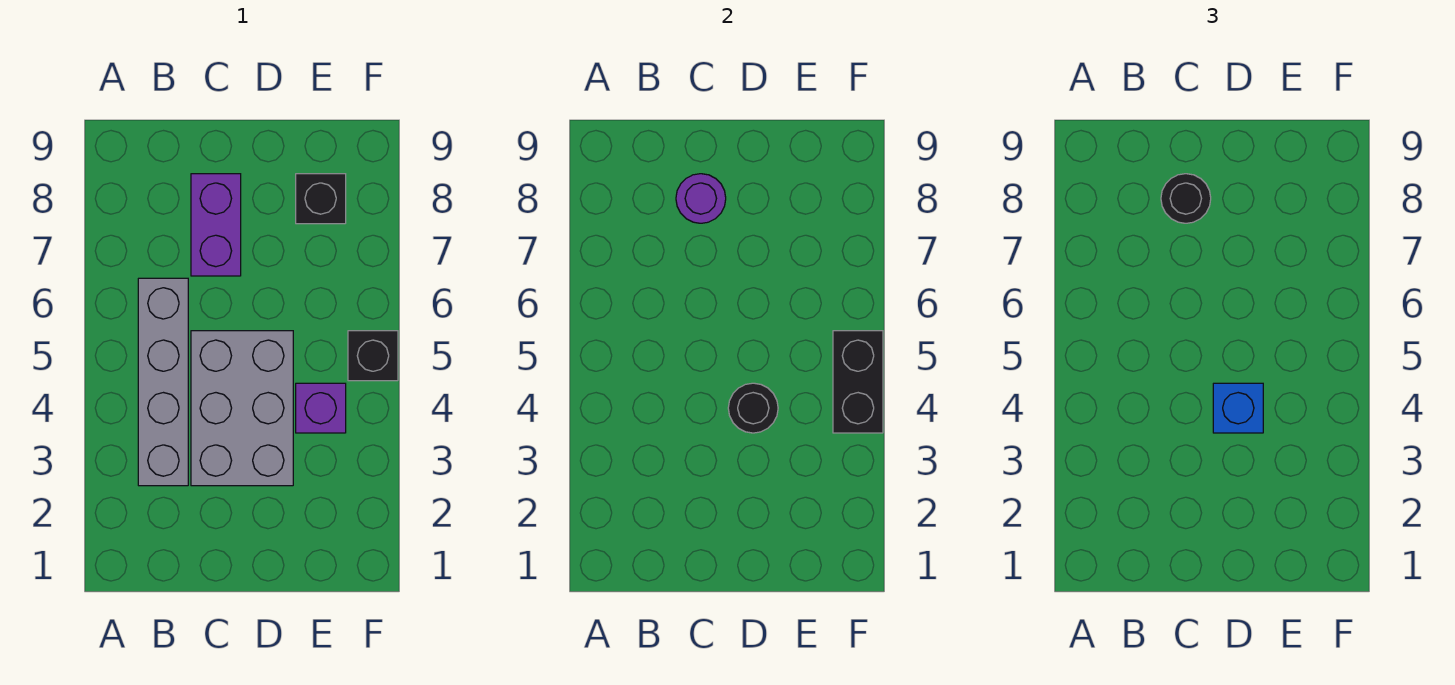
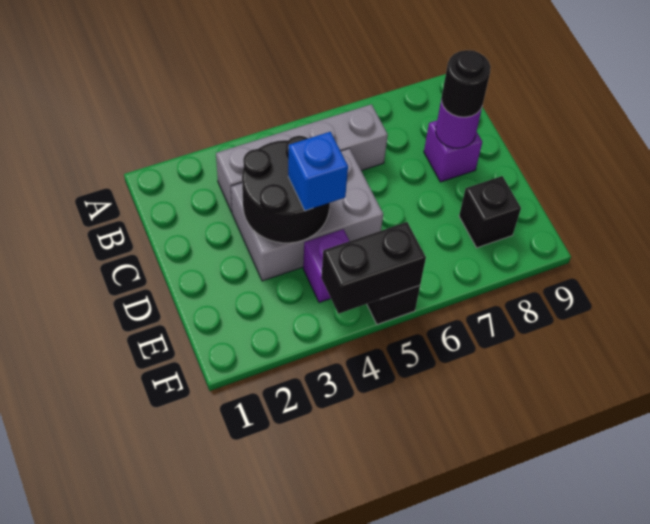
purple 1x2 brick [191,174,241,276] -> purple 1x1 brick [424,121,482,182]
black 1x1 round brick [728,383,778,433] -> black 2x2 round brick [242,136,330,243]

